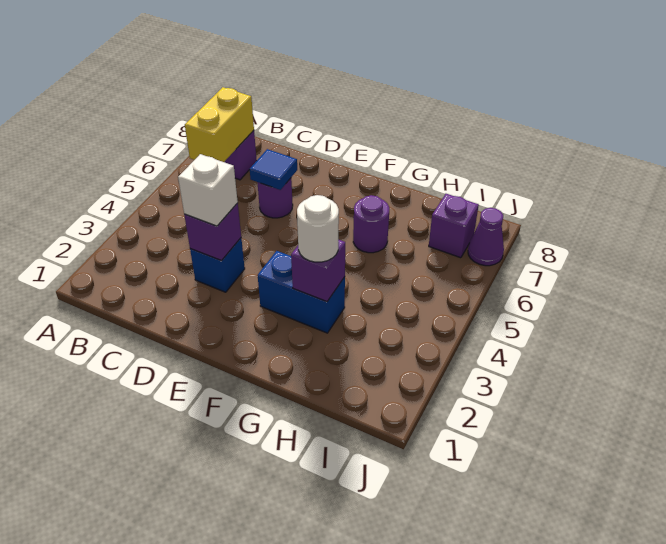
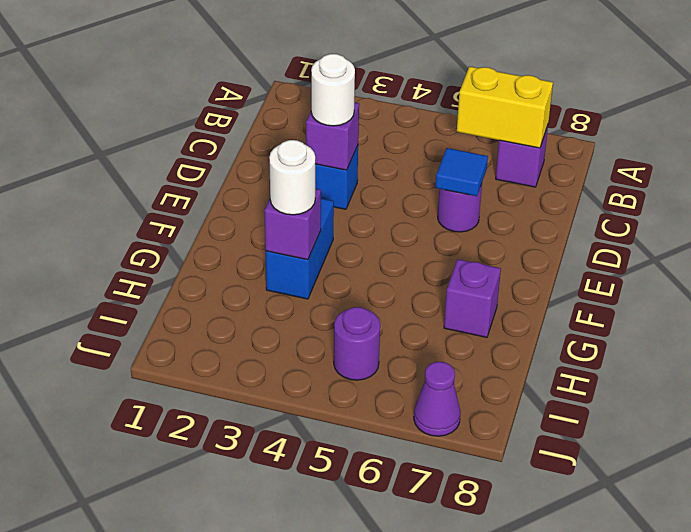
white 1x1 brick [178,154,238,226] -> white 1x1 round brick [311,54,355,126]
purple 1x1 round brick [353,195,389,253] -> purple 1x1 round brick moved to [334,307,380,380]
purple 1x1 brick [429,194,479,258] -> purple 1x1 brick moved to [444,259,501,337]

